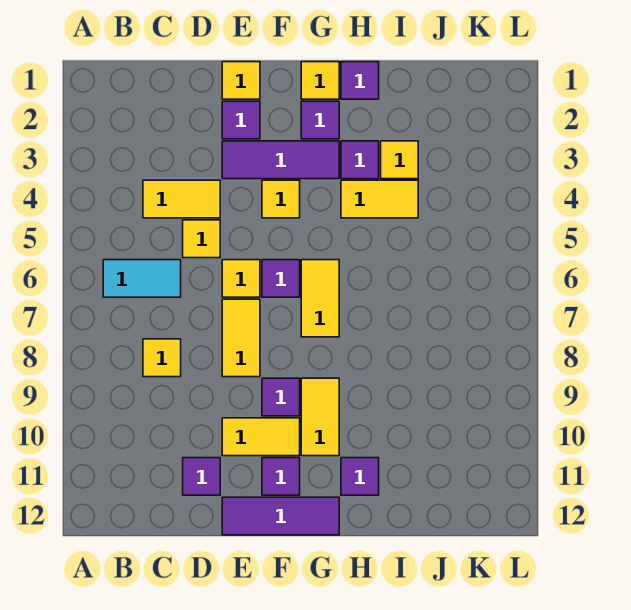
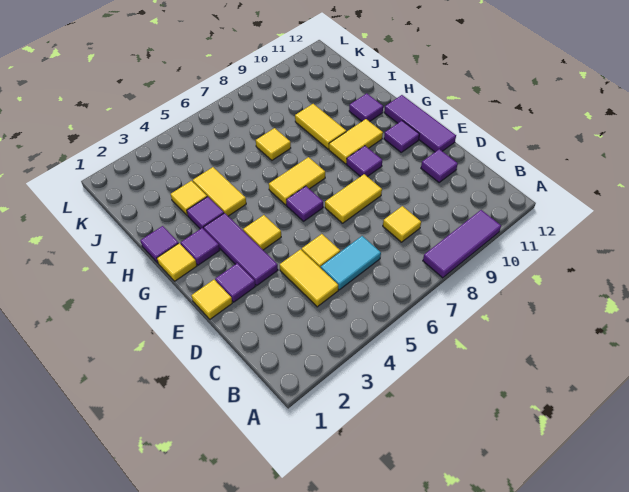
none -> purple 1x3 tile [423,210,501,278]
cyan 1x2 tile [103,260,181,297] -> cyan 1x2 tile turned to [321,236,381,290]
yellow 1x1 tile [222,260,260,297] -> yellow 1x1 tile moved to [256,128,291,160]
yellow 1x2 tile [222,418,300,456] -> yellow 1x2 tile moved to [295,104,346,149]

